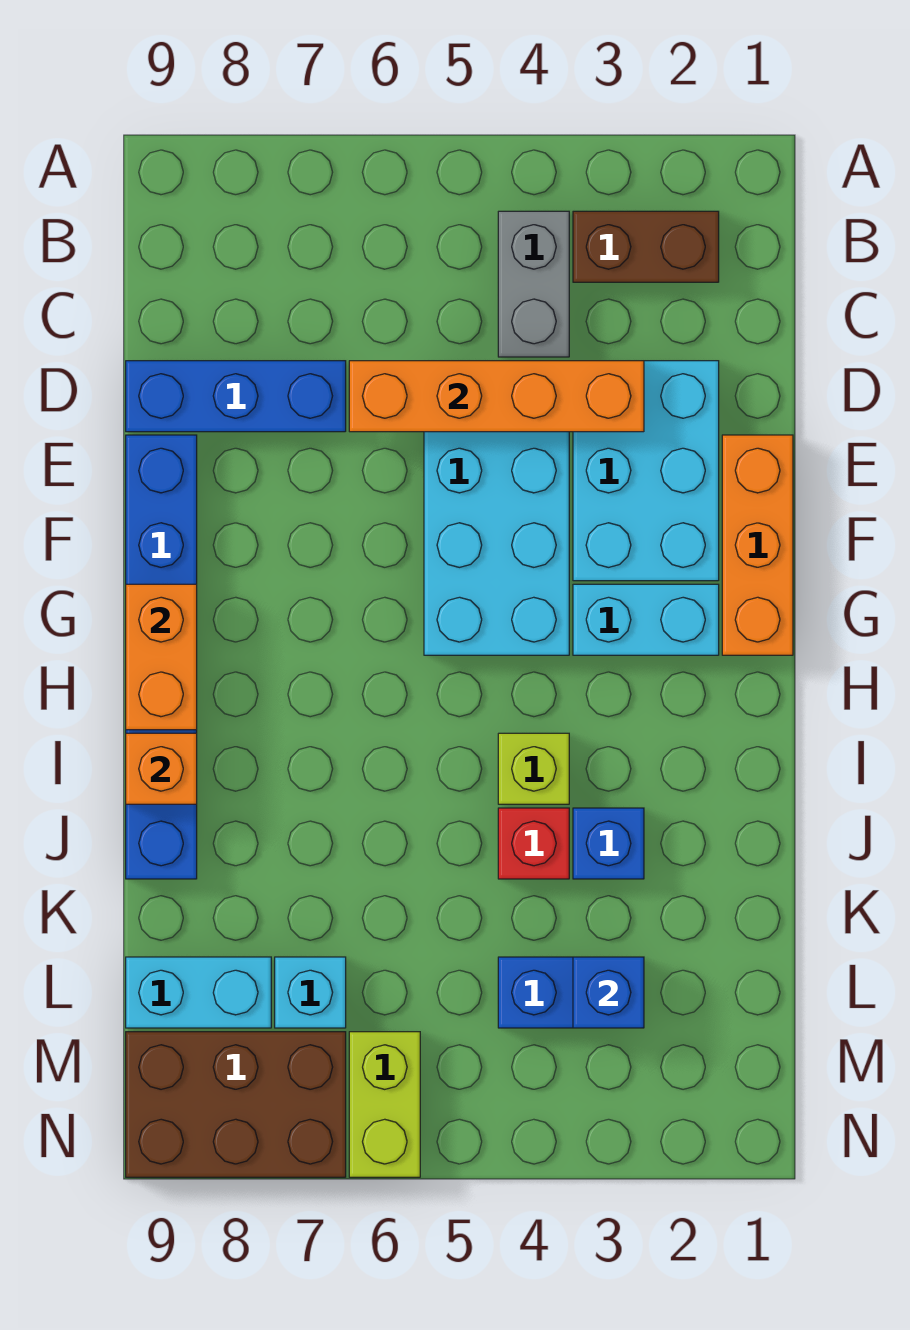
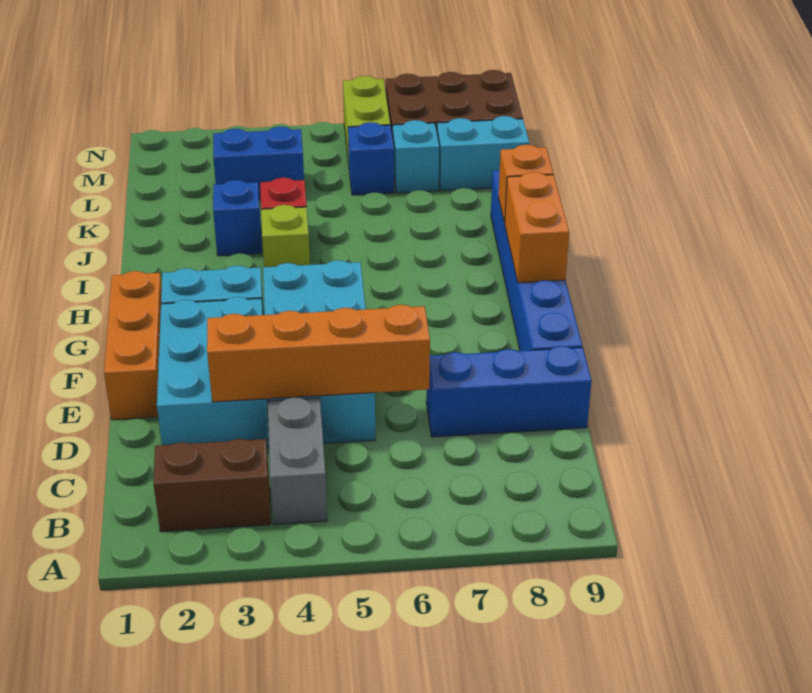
blue 1x1 brick [573,957,644,1028] -> blue 1x1 brick moved to [348,122,394,195]

